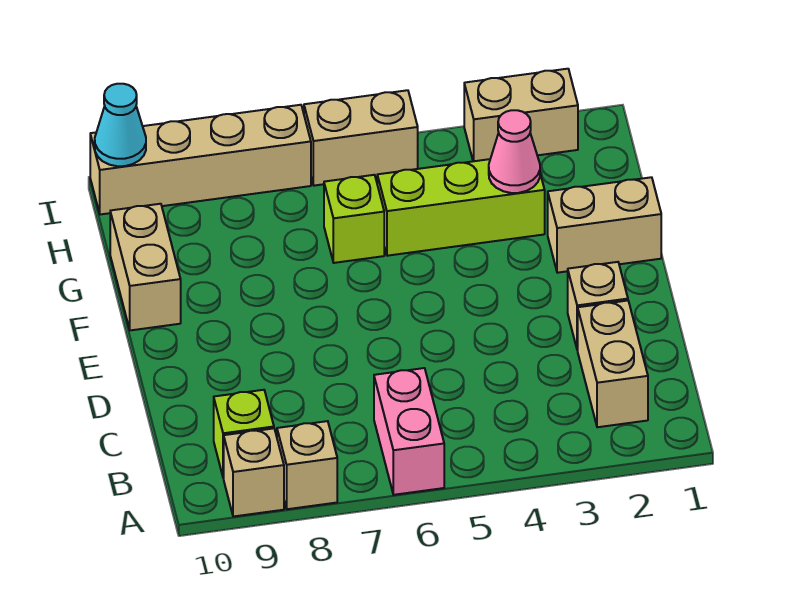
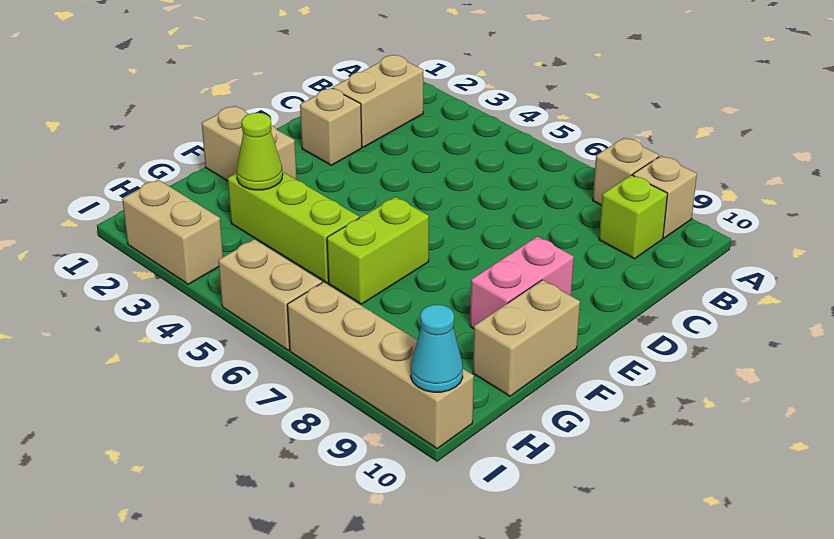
pink 1x2 brick [374,368,444,495] -> pink 1x2 brick moved to [470,236,574,329]
pink 1x1 cone [489,110,540,193] -> lime 1x1 cone [237,113,283,190]
lime 1x1 brick [324,175,384,263] -> lime 1x2 brick [327,197,429,304]

